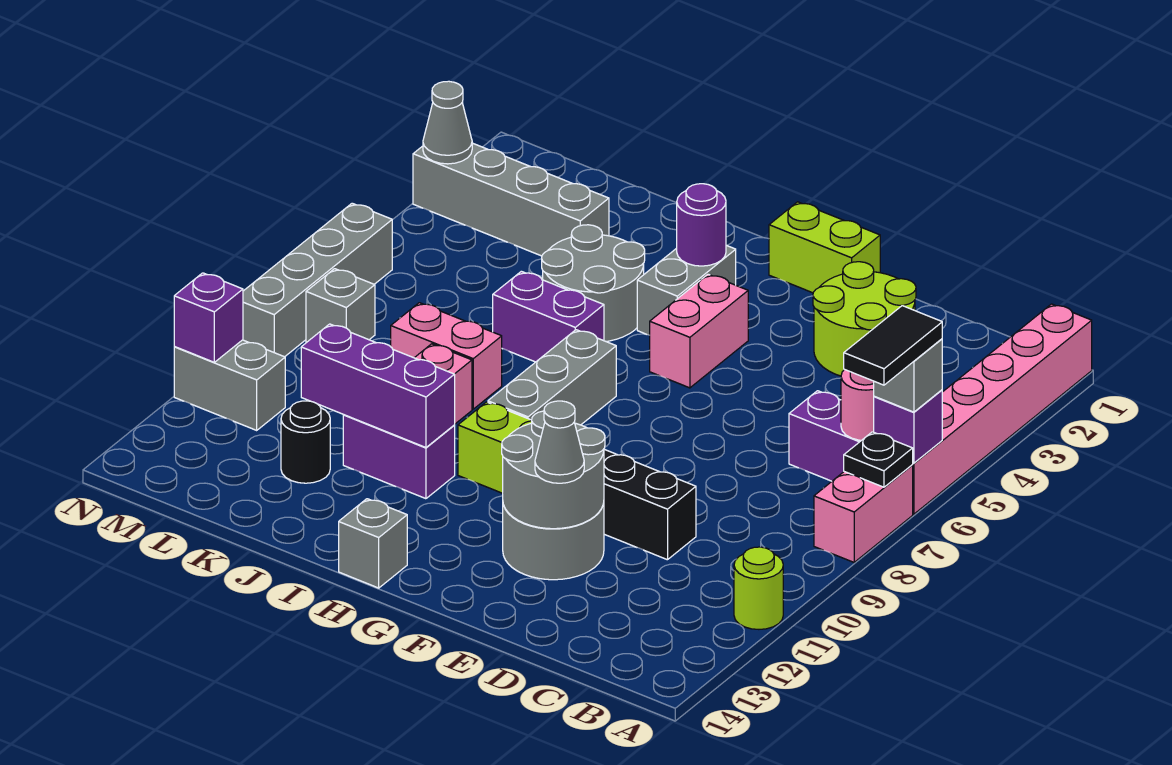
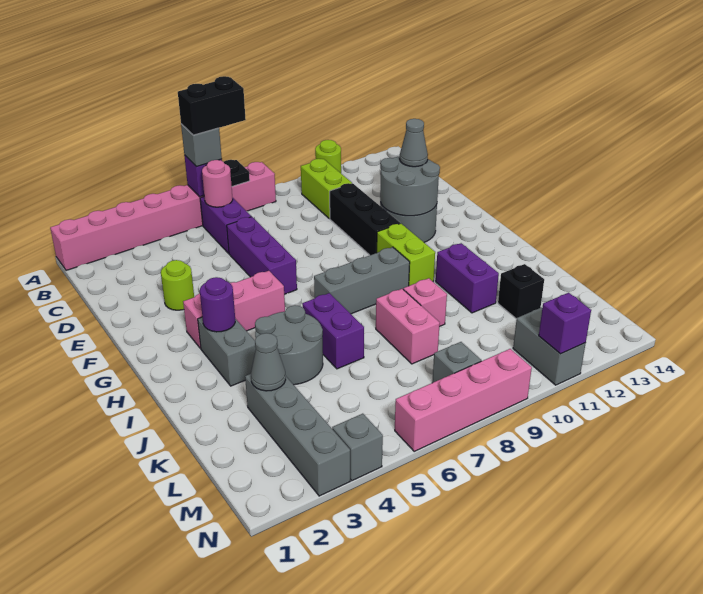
black 1x2 tile [844,306,942,385] -> black 1x2 brick [178,76,246,135]
lime 2x2 round brick [813,262,916,376] -> lime 1x1 round brick [161,260,194,310]
lime 1x2 brick [769,202,880,293] -> lime 1x2 brick moved to [301,159,352,219]
pink 1x2 brick [650,274,748,388] -> pink 1x3 brick [183,271,285,348]
grey 1x2 brick [637,245,736,335] -> grey 1x2 brick turned to [198,317,256,386]
grey 1x1 brick [339,499,407,588] -> grey 1x1 brick moved to [332,414,383,481]
purple 1x3 brick [301,324,455,447] -> purple 1x3 brick moved to [227,217,297,294]
black 1x1 round brick [281,401,330,483] -> black 1x1 brick [498,264,544,319]
grey 1x1 cone [423,81,472,164] -> grey 1x1 cone moved to [251,333,286,391]
grey 1x4 brick [243,203,392,357] -> pink 1x4 brick [395,349,532,451]

